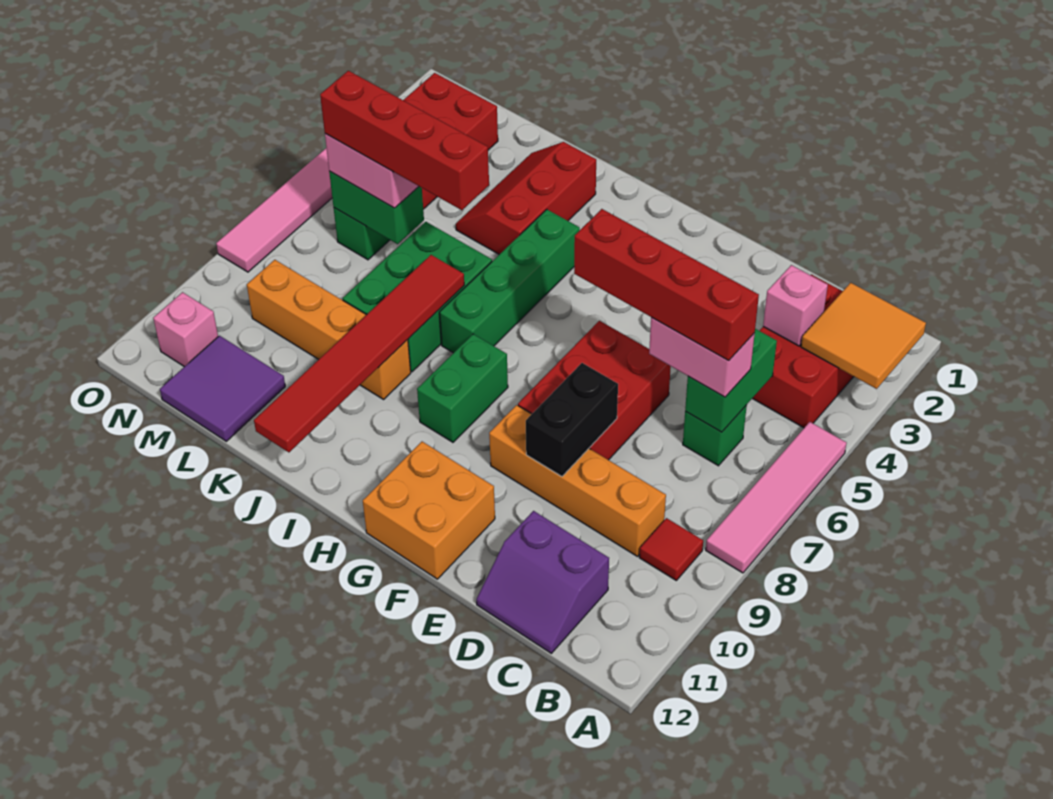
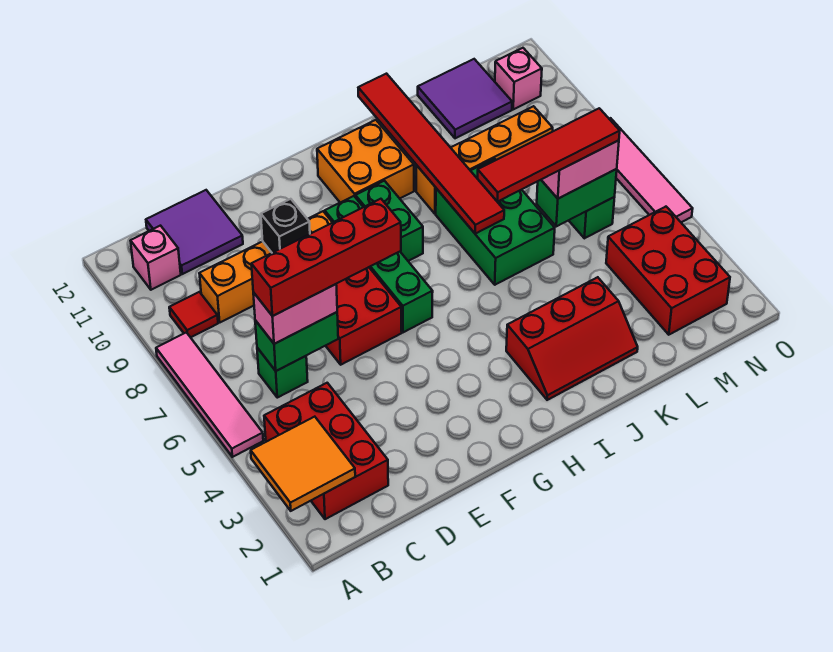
pink 1x1 brick [763,265,828,346] -> pink 1x1 brick moved to [131,226,181,290]
green 1x2 brick [685,329,777,432] -> green 1x2 brick turned to [255,312,338,371]
purple 2x2 slope [476,511,609,653] -> purple 2x2 tile [146,190,243,274]
black 1x2 brick [526,363,618,477] -> black 1x1 brick [261,199,310,253]
orange 2x2 brick [363,442,495,579] -> orange 2x2 brick moved to [317,120,414,203]
green 1x4 brick [440,209,580,353] -> green 1x4 brick moved to [325,196,433,332]
red 2x3 slope [456,142,596,254] -> red 2x3 slope turned to [506,277,638,400]
red 1x4 brick [320,71,489,210] -> red 1x4 tile [478,108,620,202]

